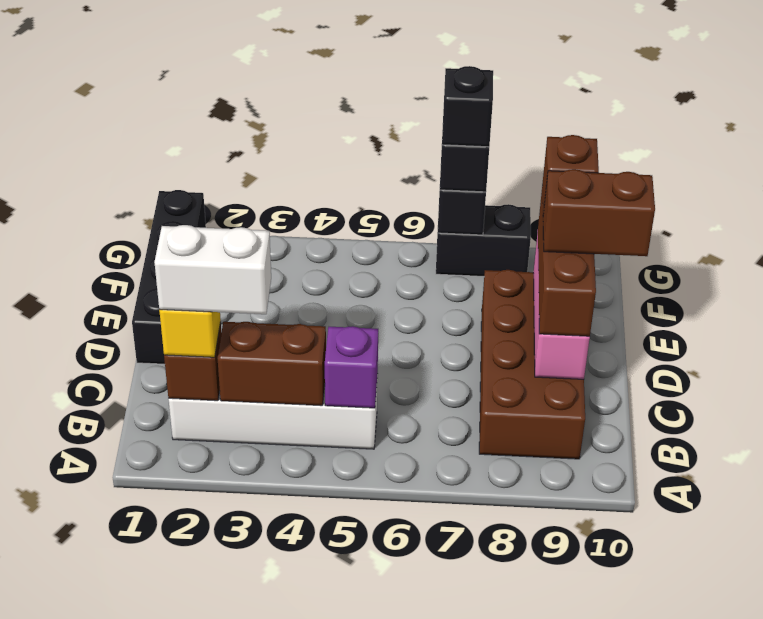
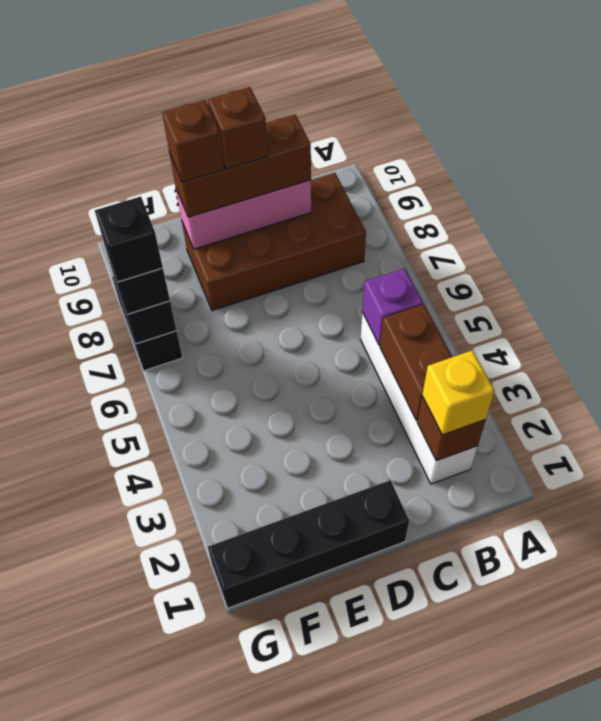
white 1x2 brick [154,225,271,314] -> none
brown 1x2 brick [543,169,655,256] -> brown 1x1 brick [208,87,268,169]

